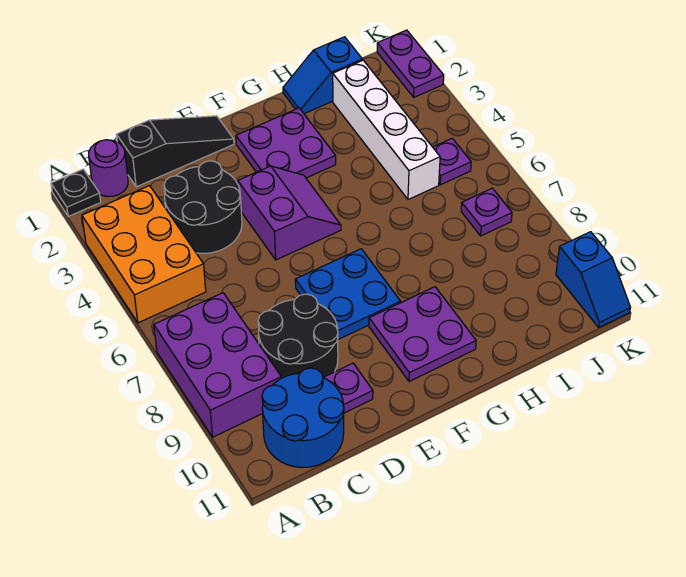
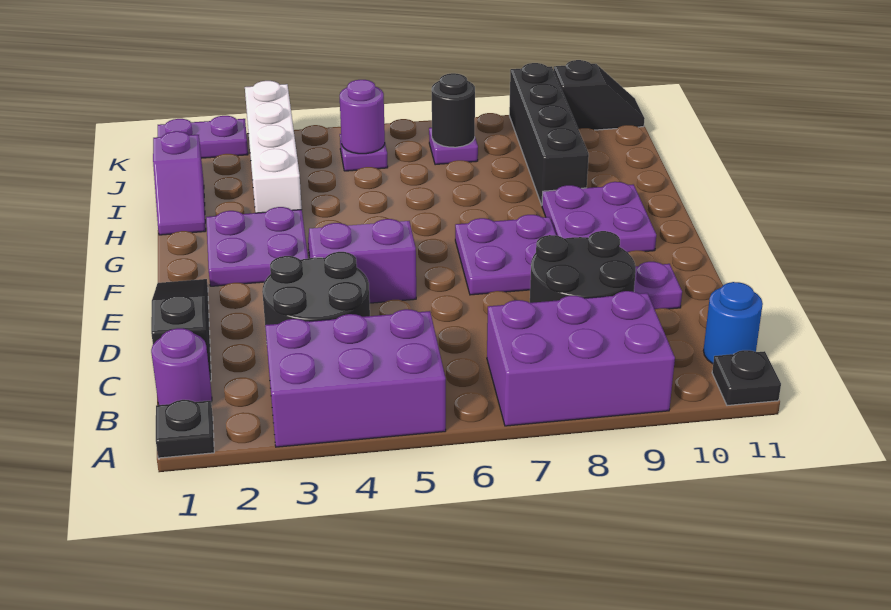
orange 2x3 brick [82,186,206,323] -> purple 2x3 brick [265,309,446,447]
none -> black 1x1 plate [712,350,781,406]
blue 2x2 round brick [262,368,344,467] -> blue 1x1 round brick [703,282,763,364]
blue 2x2 plate [295,249,401,339] -> purple 2x2 plate [455,215,556,295]
blue 1x2 slope [283,37,362,114] -> purple 1x2 slope [153,131,206,235]
none -> black 1x4 brick [509,63,589,205]
white 1x4 brick [333,60,440,200] -> white 1x4 brick turned to [245,81,302,213]
none -> purple 1x1 round brick [340,80,385,154]
none -> black 1x1 round brick [432,73,475,147]
blue 1x2 slope [556,232,630,327] -> black 1x2 slope [554,60,645,130]

